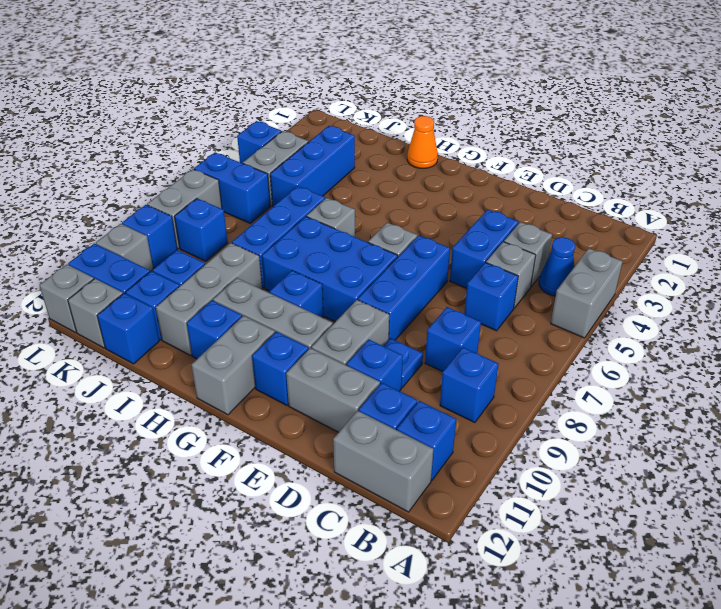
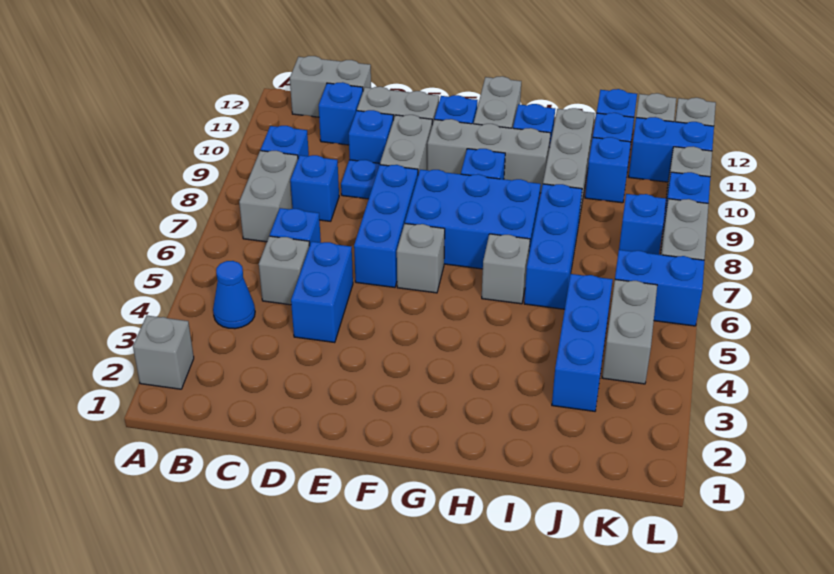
grey 1x2 brick [551,248,623,338] -> grey 1x2 brick moved to [239,151,298,242]
blue 1x1 brick [397,401,456,481] -> none
grey 1x1 brick [504,222,552,287] -> grey 1x1 brick moved to [133,316,194,389]
orange 1x1 cone [407,116,438,168] -> none
blue 1x1 brick [237,121,282,164] -> none

